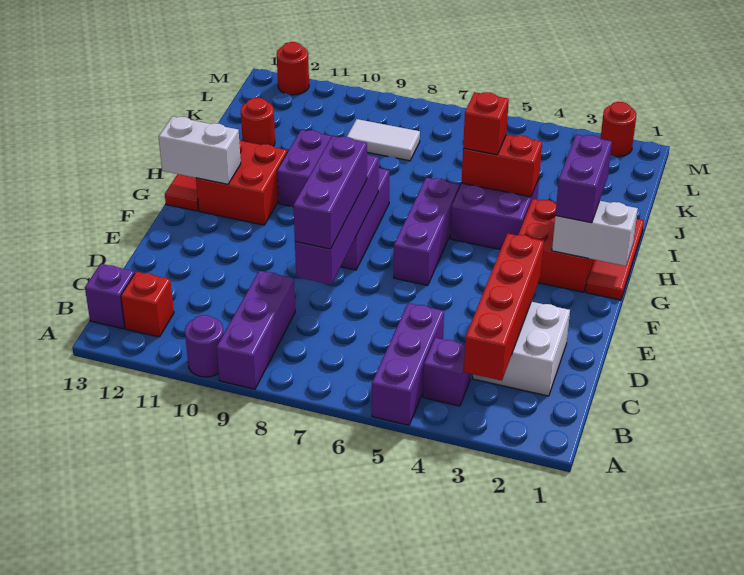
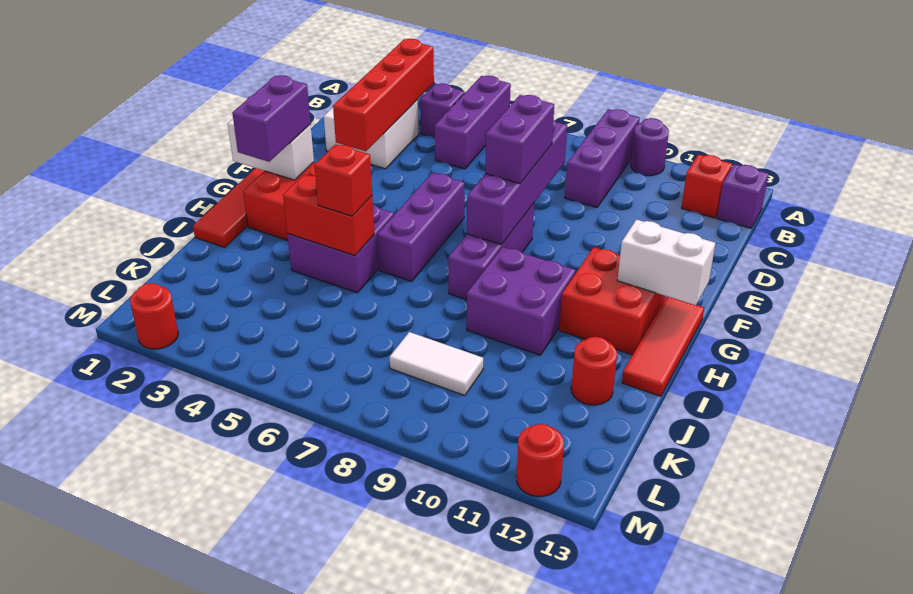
purple 1x3 brick [293,136,367,249] -> purple 1x2 brick [485,95,554,184]

